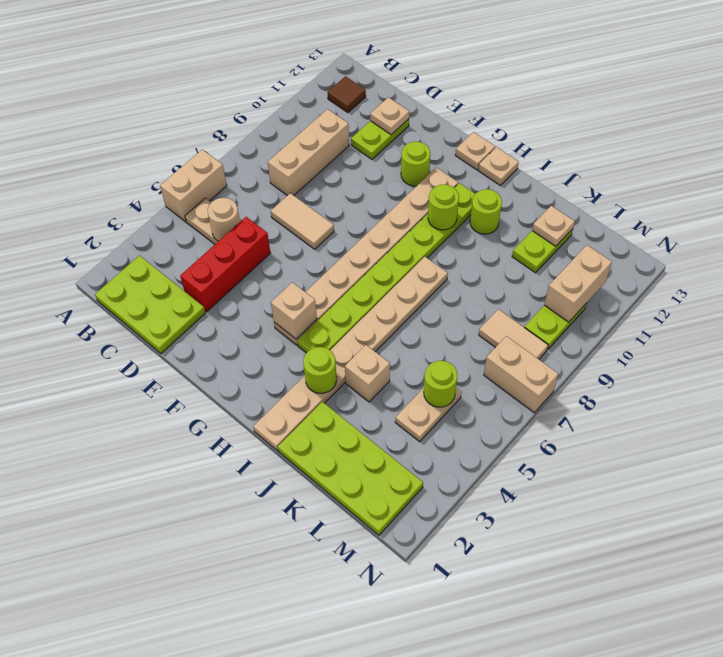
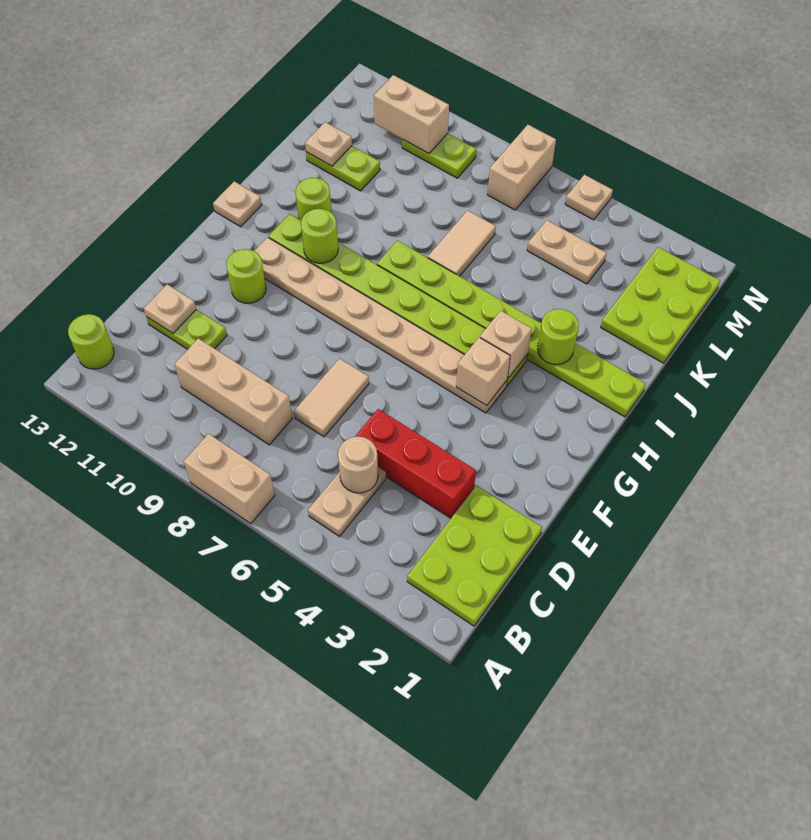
tan 1x2 brick [160,150,227,222] -> tan 1x2 brick moved to [184,434,275,524]
brown 1x1 tile [327,76,366,113] -> none
tan 1x1 plate [455,132,495,170] -> tan 1x1 plate moved to [565,175,613,220]
tan 1x8 plate [253,257,448,451] -> lime 1x8 plate [377,241,646,417]
lime 2x4 plate [278,402,423,535] -> lime 2x3 plate [601,247,720,363]
tan 1x1 brick [345,345,390,402] -> tan 1x1 brick moved to [480,311,532,378]
lime 1x1 round brick [424,361,457,407] -> lime 1x1 round brick moved to [68,314,114,369]
tan 1x2 tile [479,309,548,359] -> tan 1x2 tile moved to [428,210,496,276]

